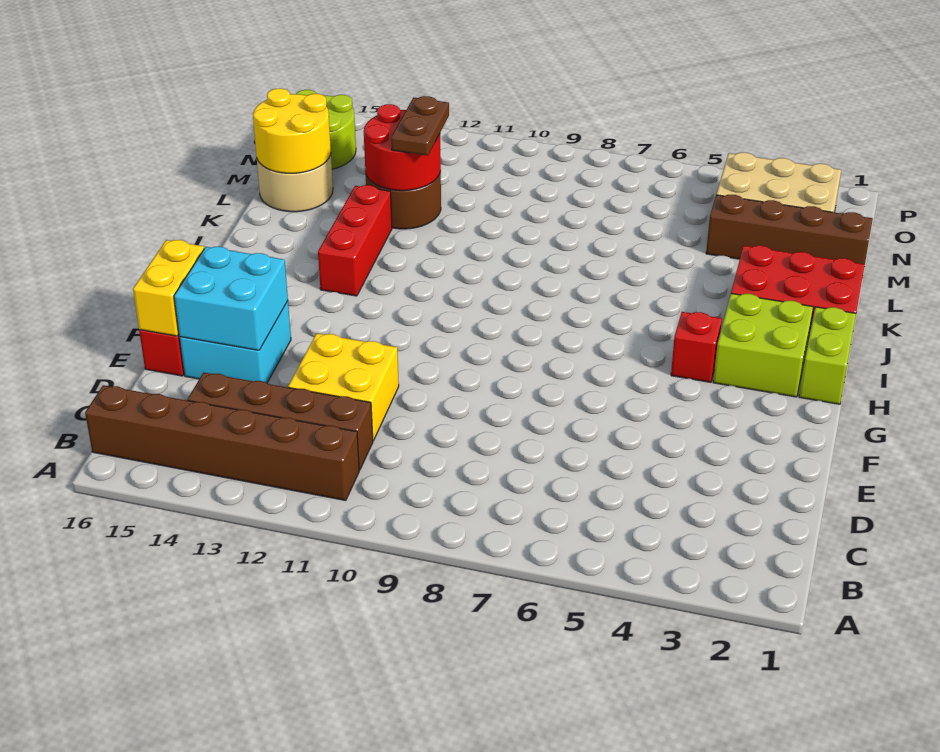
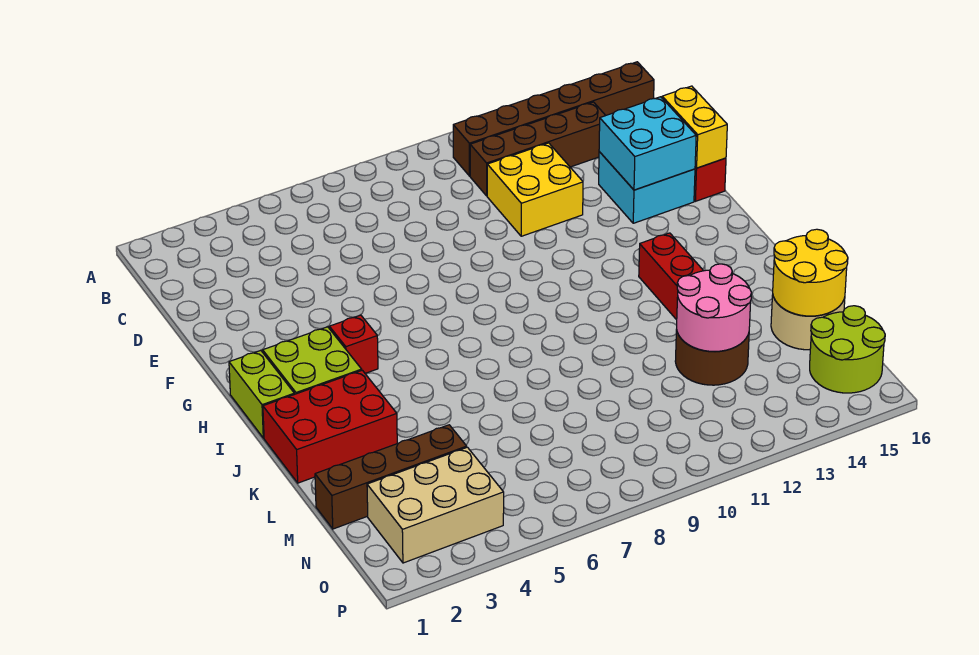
red 2x2 round brick [364,104,441,191] -> pink 2x2 round brick [677,264,752,351]
brown 1x2 plate [391,96,449,156] -> none

